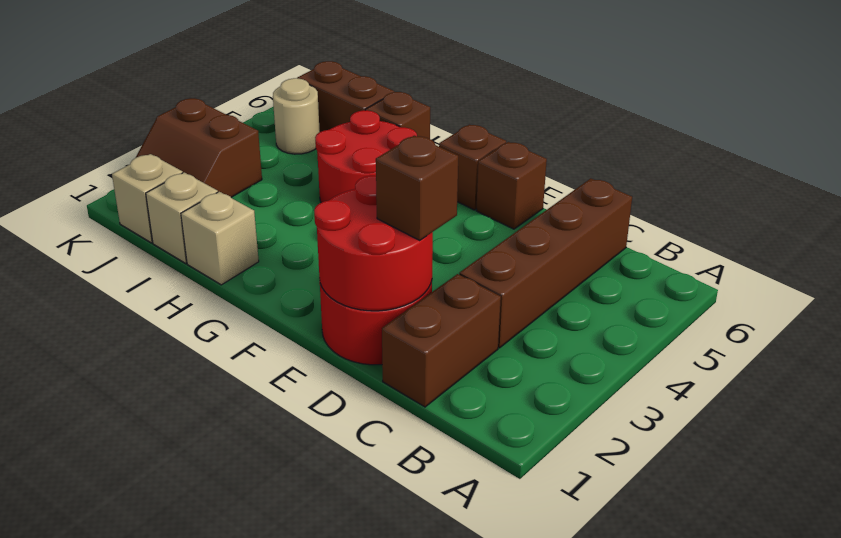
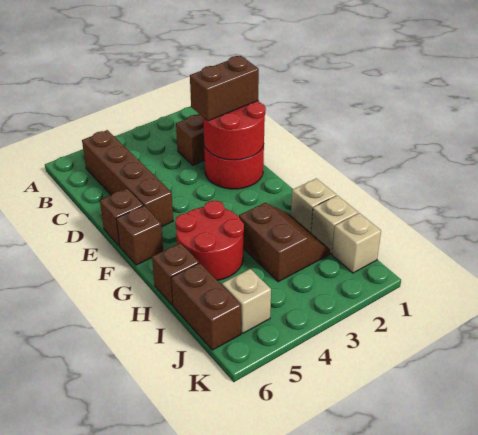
brown 1x4 brick [459,178,632,348] -> brown 1x4 brick turned to [82,130,173,227]
brown 1x1 brick [376,136,458,240] -> brown 1x2 brick [190,56,259,121]
brown 2x2 slope [136,98,262,197] -> brown 2x2 slope moved to [239,203,330,282]
tan 1x1 round brick [273,78,320,154] -> tan 1x1 brick [222,269,271,334]

